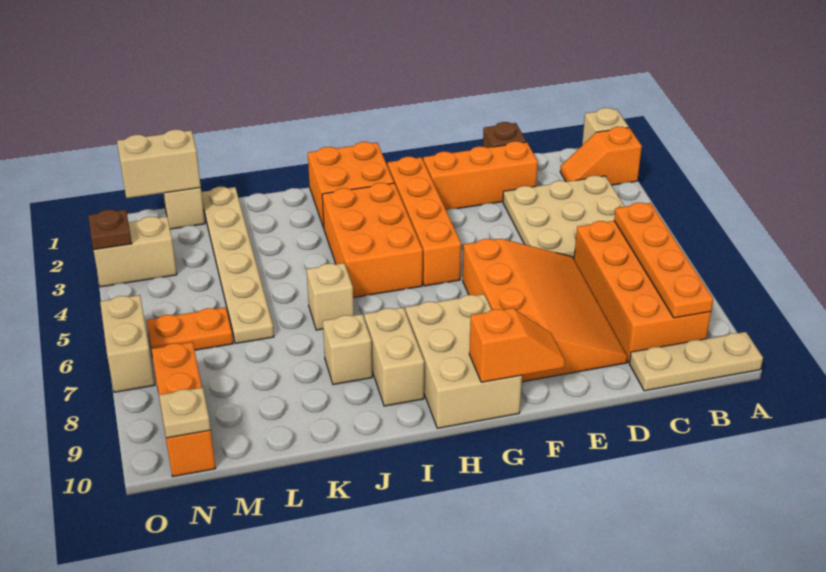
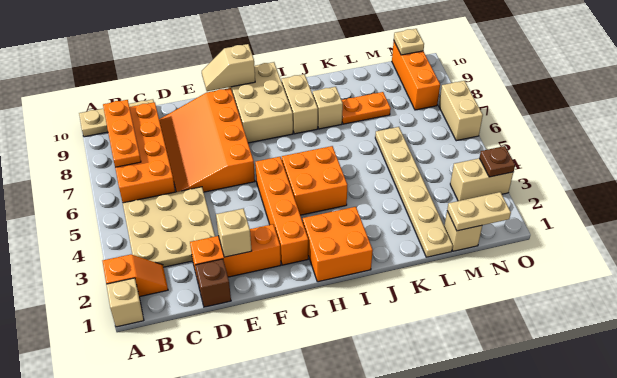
orange 1x4 plate [614,203,713,318] -> orange 1x3 plate [103,100,141,167]
orange 1x2 slope [469,308,565,382] -> tan 1x2 slope [202,44,255,91]
orange 2x3 brick [322,183,423,297] -> orange 2x2 brick [282,146,347,215]
tan 1x1 brick [307,263,354,330] -> tan 1x1 brick moved to [216,209,252,257]
tan 1x2 brick [117,130,201,198] -> tan 1x2 plate [447,192,511,231]
orange 1x2 plate [146,307,233,351] -> orange 1x2 plate moved to [342,92,391,124]

